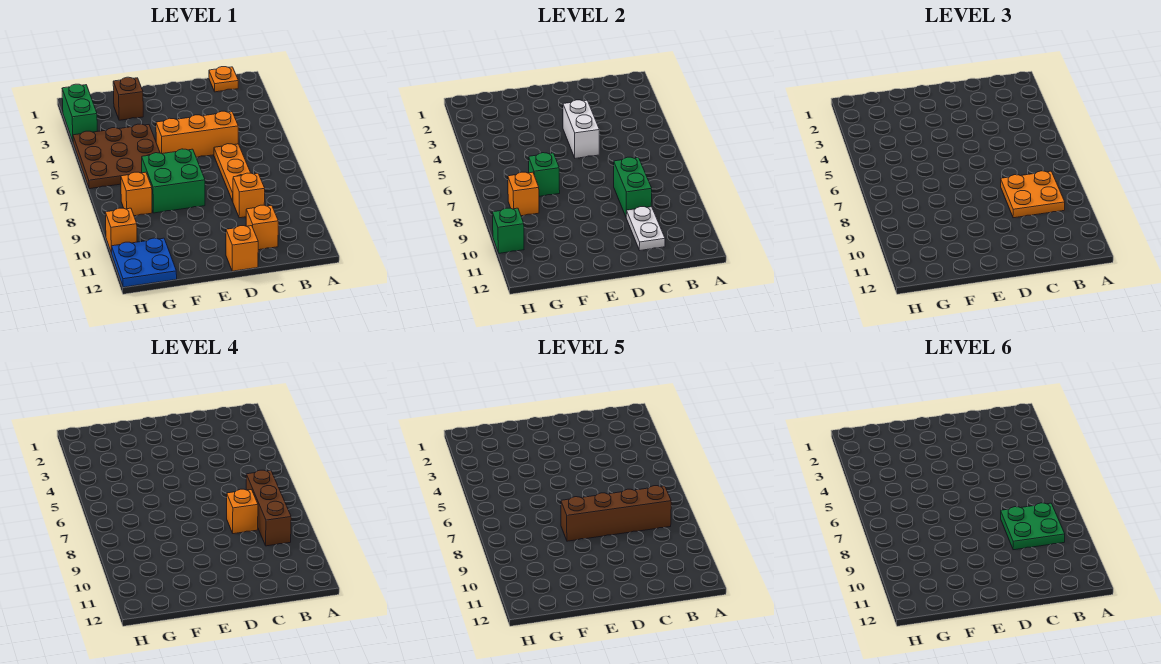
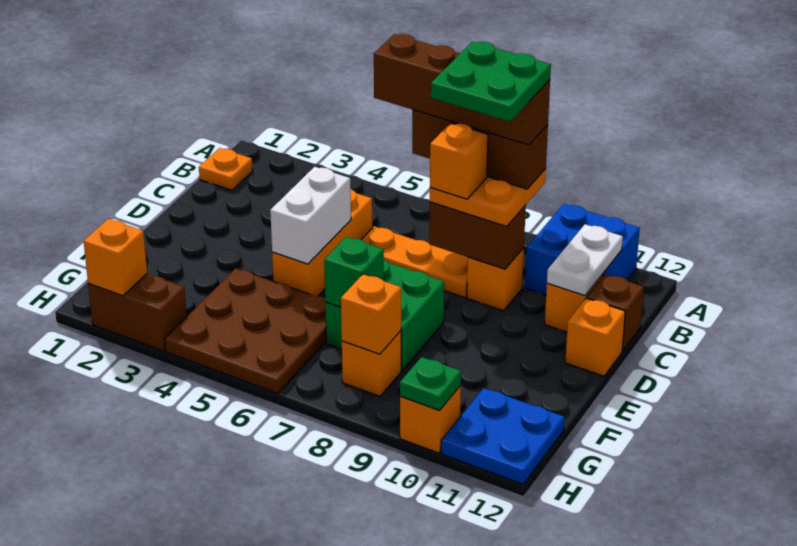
none -> blue 2x2 brick [525,204,640,295]
brown 1x4 brick [561,486,671,541] -> brown 1x4 brick turned to [374,34,550,145]
green 1x2 brick [614,157,652,216] -> brown 1x2 brick [429,202,526,269]
white 1x2 plate [626,207,665,250] -> white 1x2 plate turned to [547,224,623,296]
white 1x2 brick [563,100,599,158] -> white 1x2 brick turned to [270,167,351,264]
brown 1x1 brick [113,77,143,120] -> brown 1x1 brick moved to [587,274,644,351]
green 1x2 brick [62,84,97,141] -> brown 1x2 brick [88,274,187,351]
none -> orange 1x1 brick [84,219,147,296]
green 1x1 brick [492,208,524,253] -> green 1x1 plate [400,357,461,410]

